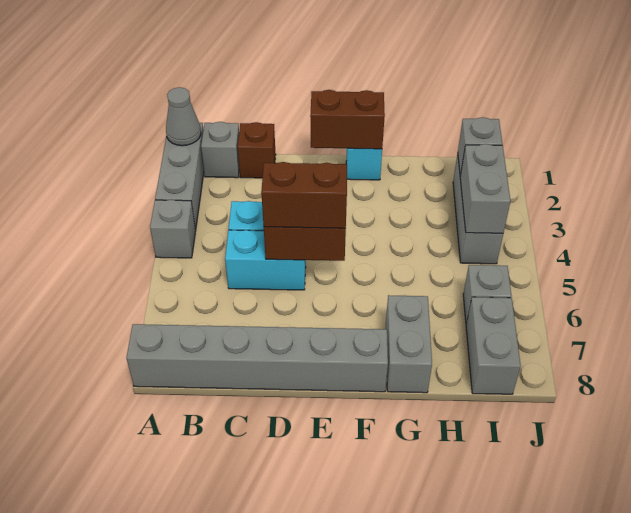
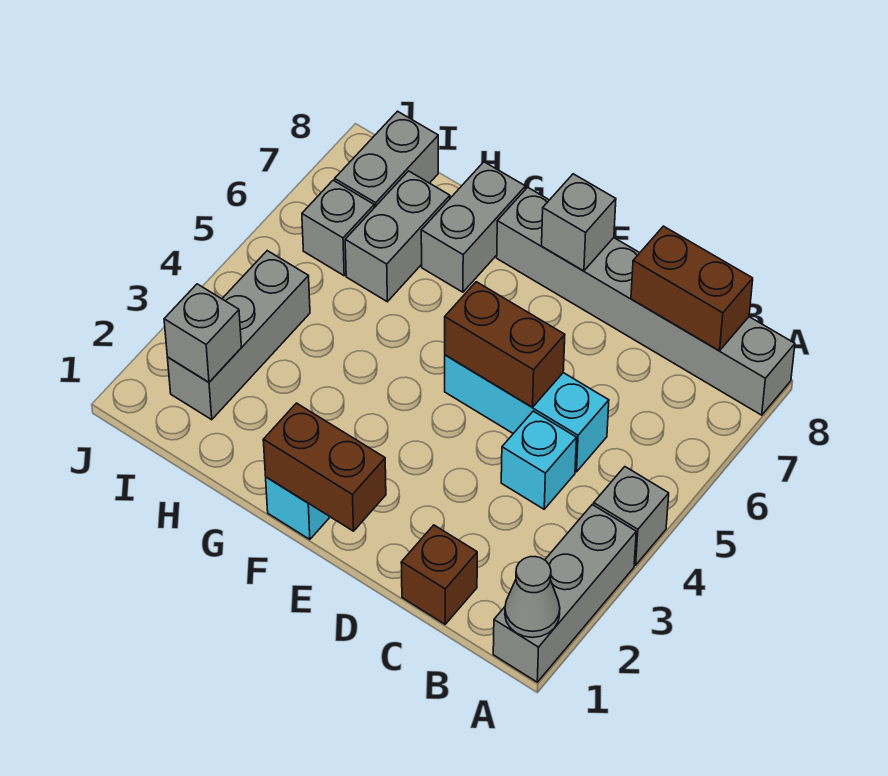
grey 1x1 brick [201,122,239,178] -> grey 1x1 brick moved to [542,174,616,271]
cyan 1x2 brick [225,230,306,290] -> cyan 1x3 brick [445,355,609,472]
brown 1x2 brick [261,162,347,228] -> brown 1x2 brick moved to [631,226,753,351]
grey 1x2 brick [460,144,511,233] -> grey 1x2 brick moved to [345,171,450,302]

